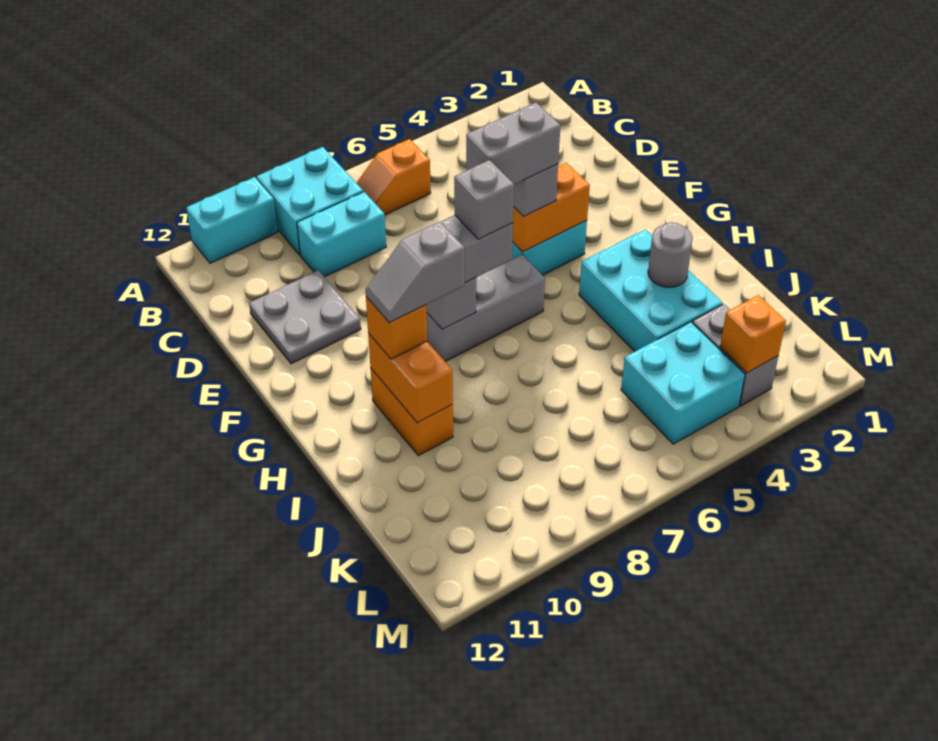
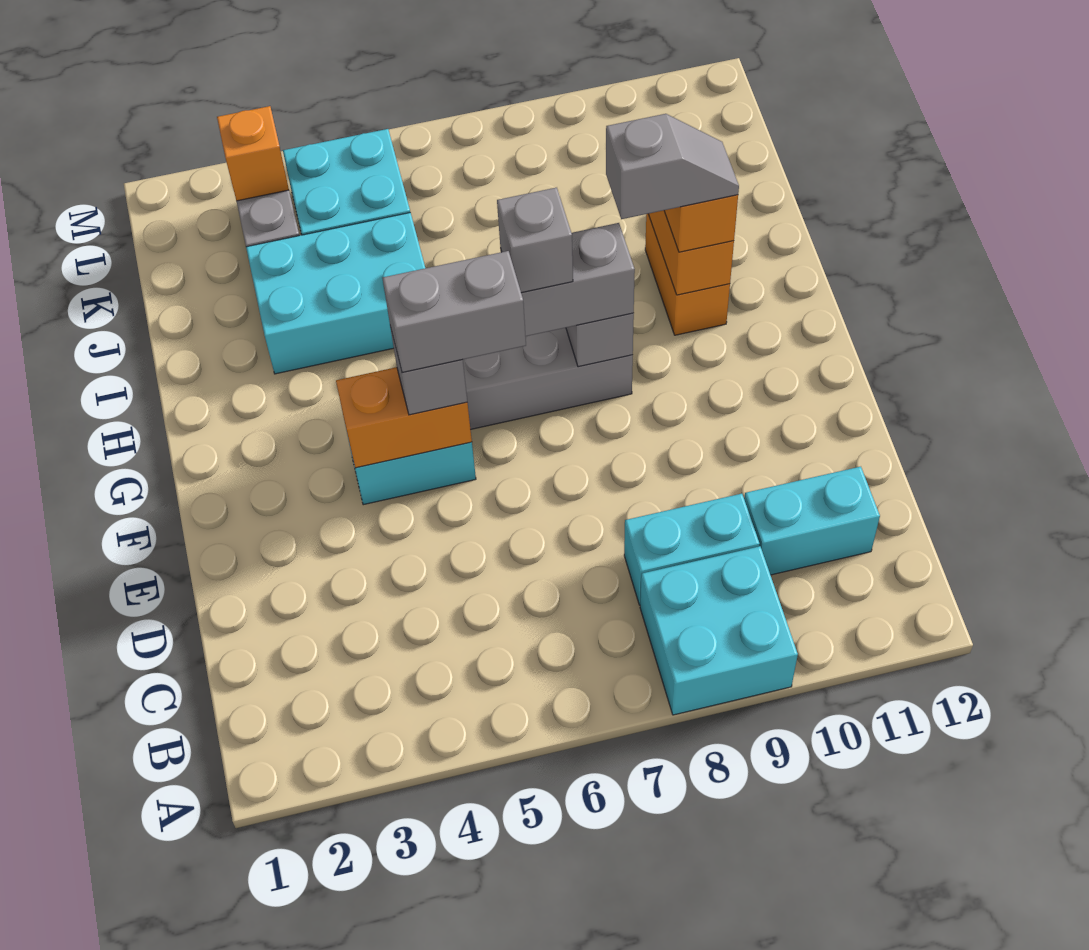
cyan 1x2 brick [186,177,278,263] -> cyan 1x2 brick moved to [744,467,880,575]
orange 1x2 slope [357,139,431,215] -> none
grey 2x2 plate [249,270,361,364] -> none
cyan 2x3 brick [579,229,723,351] -> cyan 2x3 brick turned to [246,213,425,374]
grey 1x1 round brick [648,222,693,287] -> none

